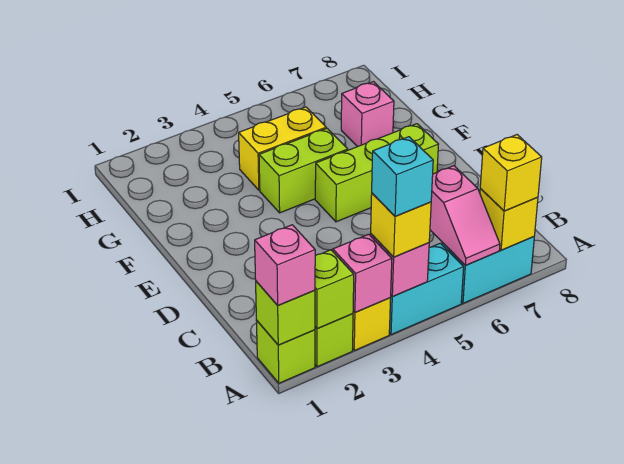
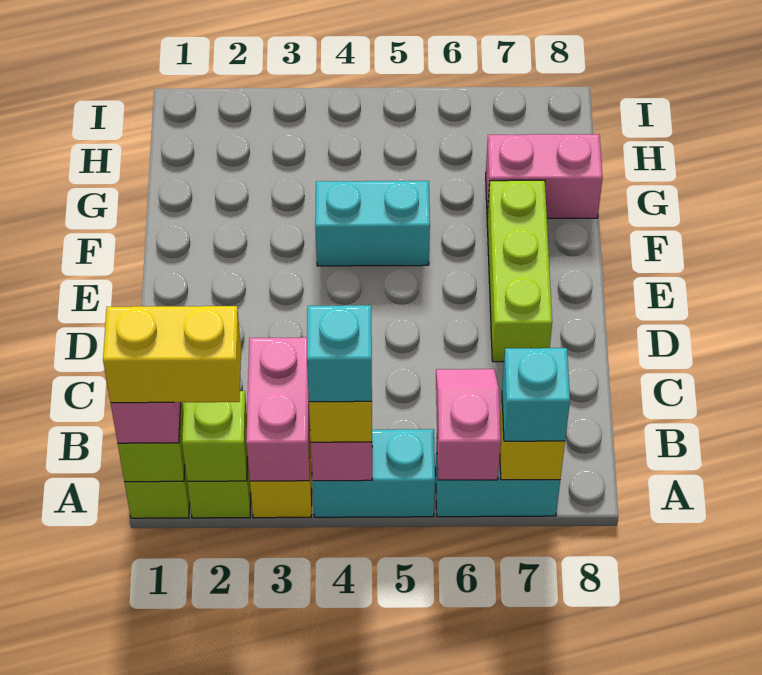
pink 1x1 brick [333,234,392,312] -> pink 1x2 brick [246,337,310,481]
pink 1x2 slope [430,166,500,266] -> pink 1x2 slope turned to [436,369,501,480]
yellow 1x1 brick [480,135,542,211] -> cyan 1x1 brick [502,348,570,441]
lime 1x3 brick [315,124,439,222] -> lime 1x3 brick turned to [487,180,552,362]
lime 1x2 brick [259,128,348,213] -> cyan 1x2 brick [315,181,430,266]
yellow 1x2 brick [239,107,326,190] -> yellow 1x2 brick moved to [103,306,241,403]
pink 1x1 brick [341,82,394,147] -> pink 1x2 brick [486,134,603,218]

